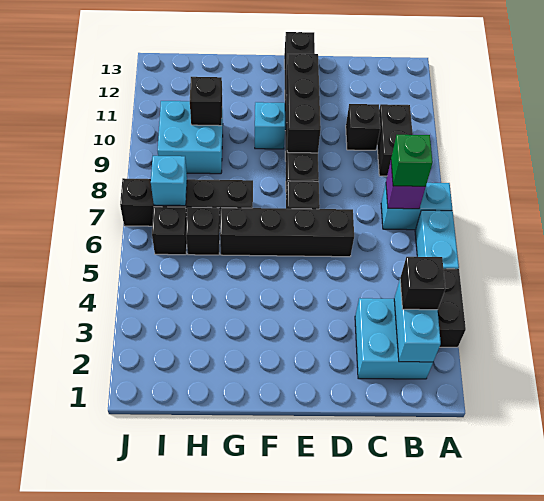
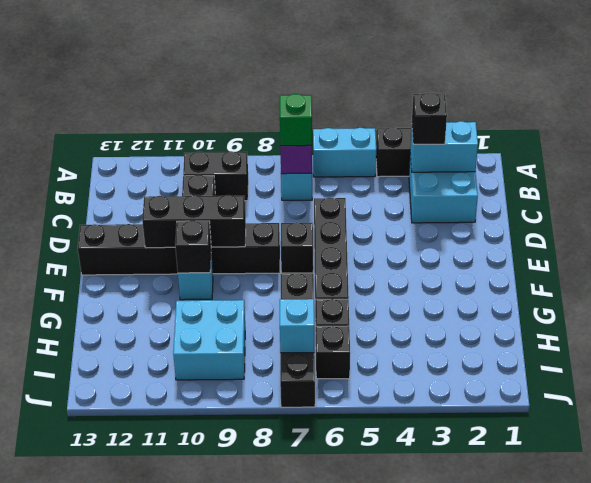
black 1x1 brick [190,77,222,126] -> black 1x1 brick moved to [175,221,211,273]

